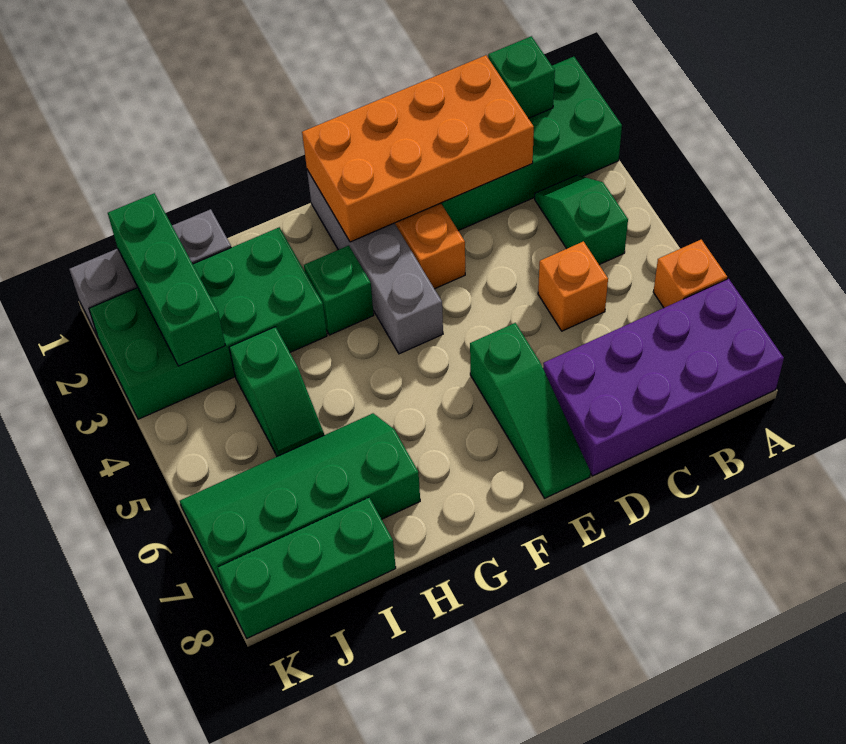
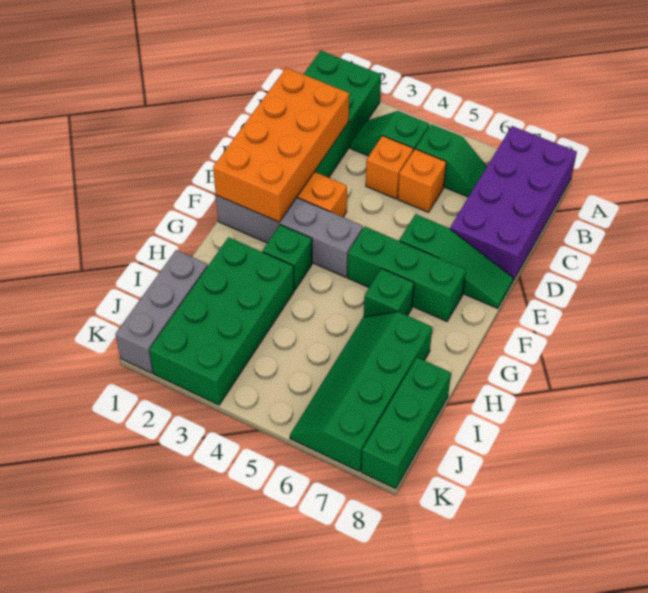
orange 1x1 brick [653,240,727,308] -> orange 1x1 brick moved to [366,136,413,199]
green 1x1 brick [488,36,555,118] -> green 1x1 brick moved to [364,269,414,317]
green 1x2 slope [229,327,324,456] -> green 1x2 slope moved to [416,124,487,197]
green 1x3 brick [108,193,225,366] -> green 1x3 brick moved to [347,227,466,321]

